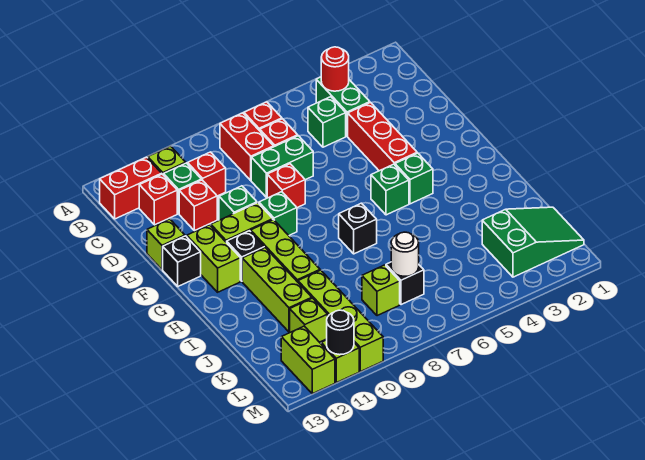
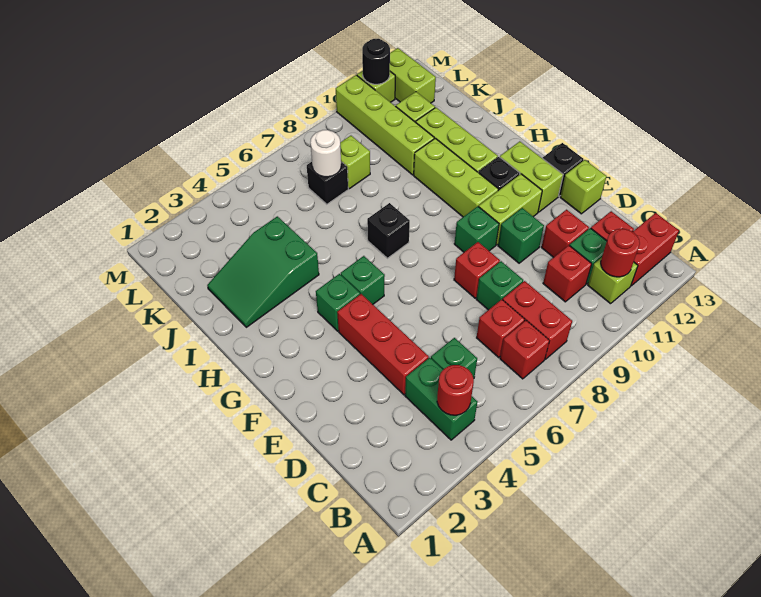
none -> red 1x1 round brick [601,229,640,277]
green 1x2 brick [251,136,313,197] -> green 1x1 brick [476,261,523,310]
green 2x3 slope [482,207,584,277] -> green 2x3 slope moved to [207,216,319,327]

